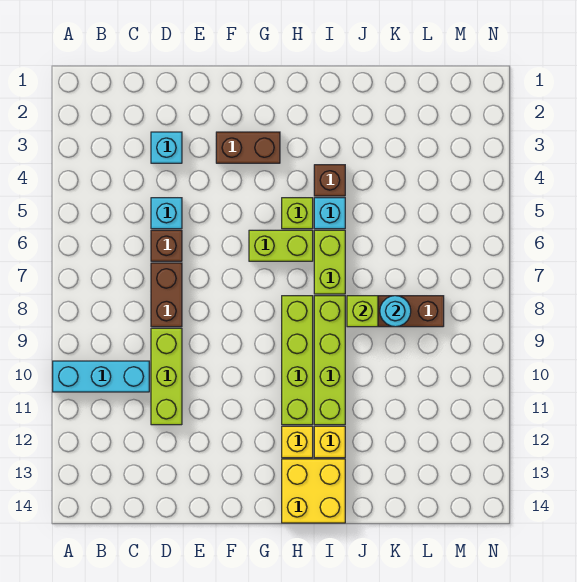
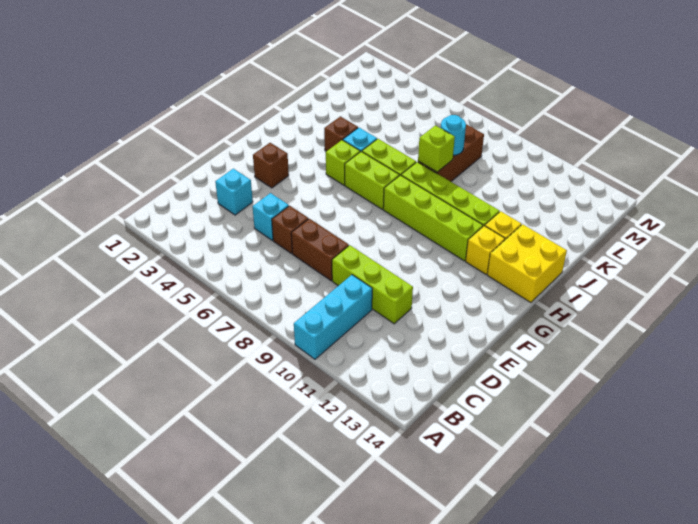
brown 1x2 brick [216,132,280,163] -> brown 1x1 brick [253,143,289,188]
lime 1x2 brick [249,230,313,261] -> lime 1x2 brick turned to [345,152,399,209]

